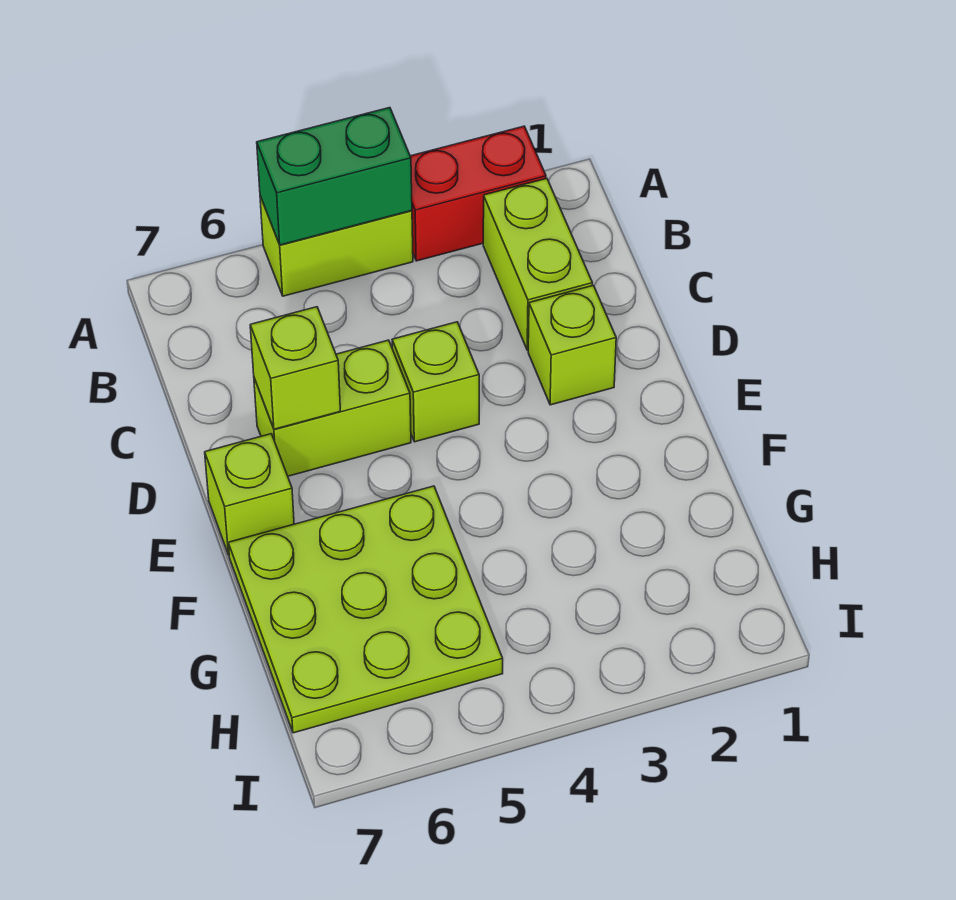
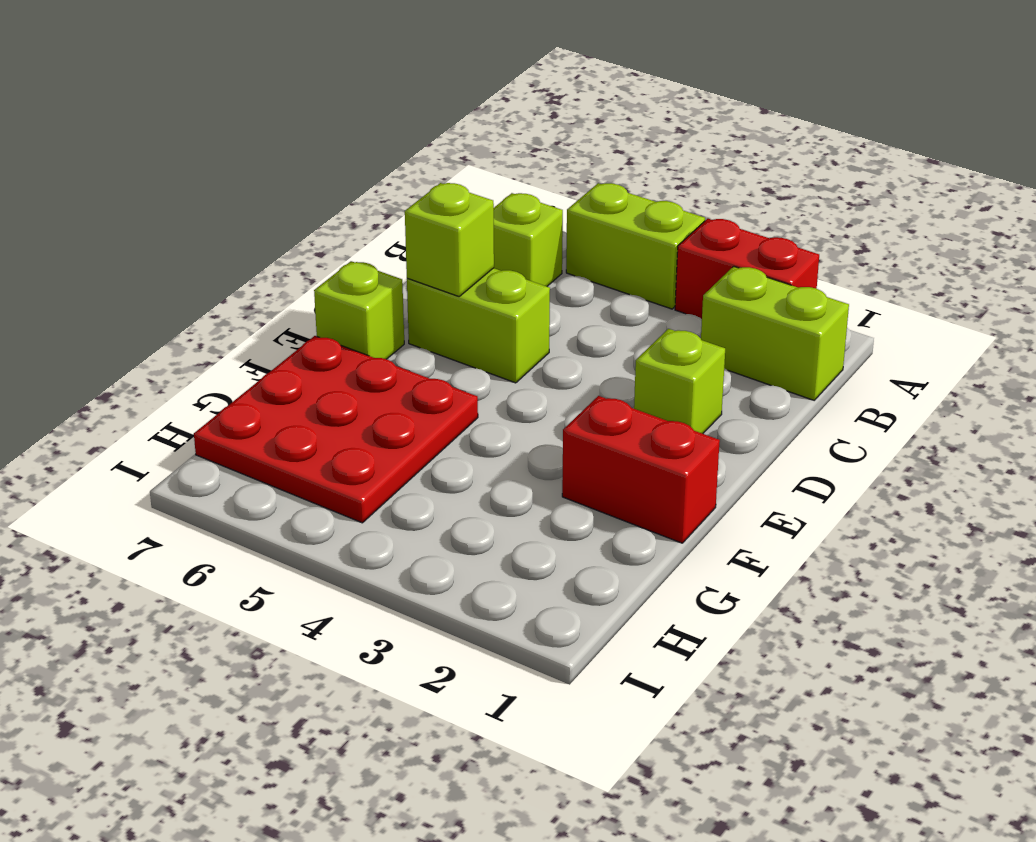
green 1x2 brick [257,108,412,245] -> none
lime 1x2 brick [483,178,592,350] -> lime 1x2 brick turned to [701,266,849,400]
lime 1x1 brick [392,322,479,442] -> lime 1x1 brick moved to [494,193,563,286]
none -> red 1x2 brick [562,396,720,543]
lime 3x3 plate [228,486,503,733] -> red 3x3 plate [194,336,478,523]

